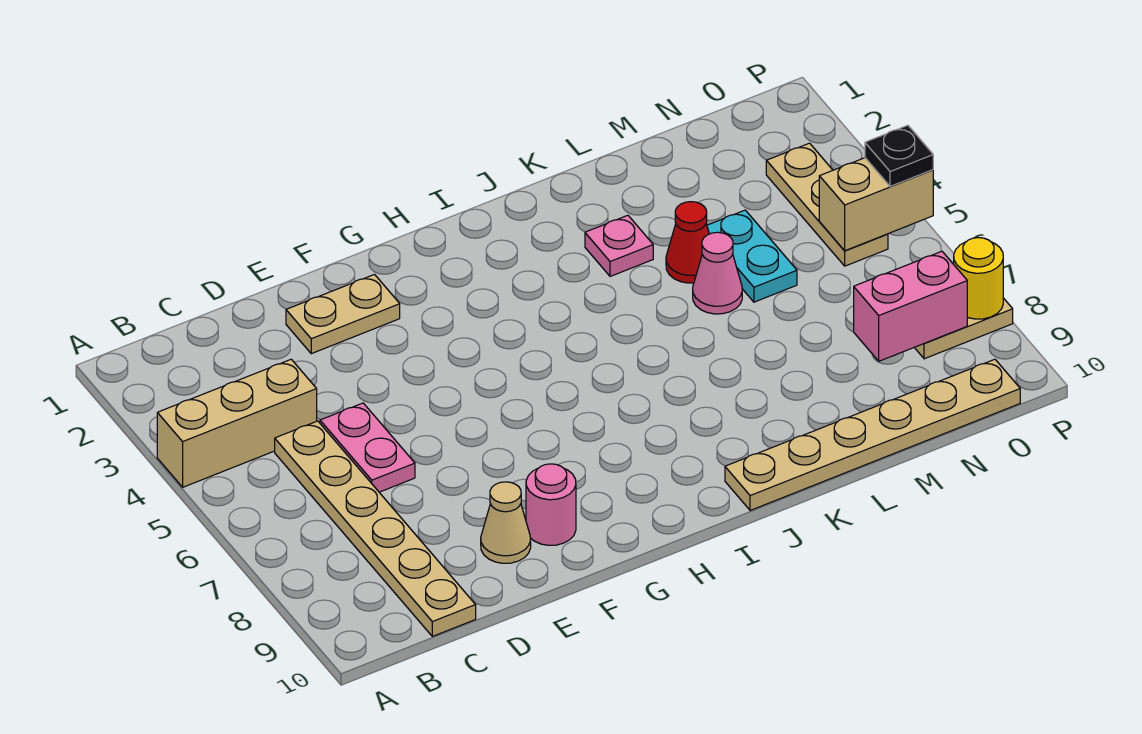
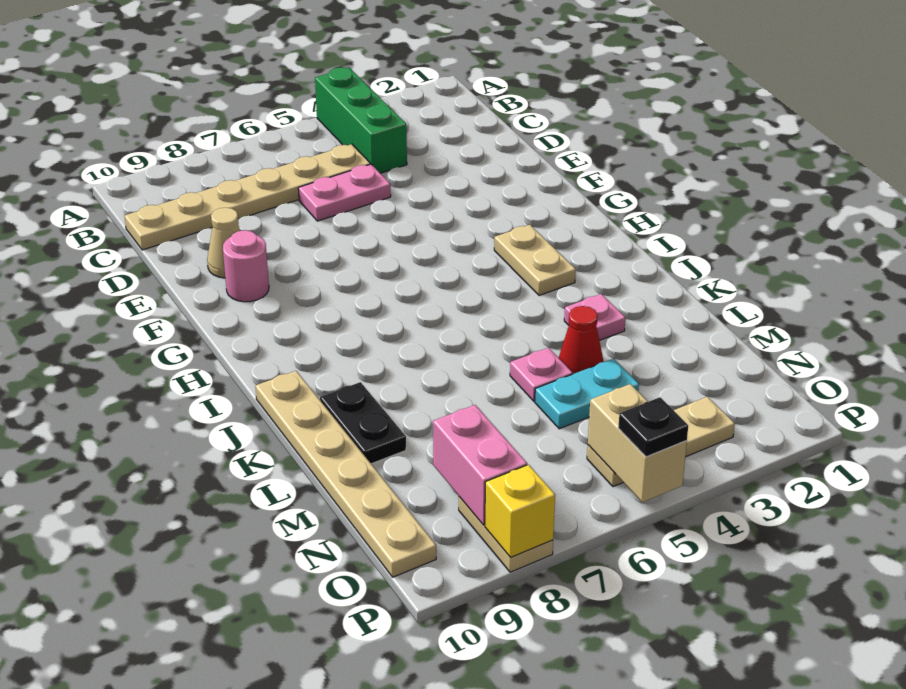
tan 1x3 brick [157,359,317,487] -> green 1x3 brick [315,67,407,173]
tan 1x2 plate [286,275,400,354] -> tan 1x2 plate moved to [494,225,576,296]
none -> black 1x2 plate [320,382,406,464]
pink 1x1 cone [693,232,742,314] -> pink 1x1 plate [510,348,573,401]
yellow 1x1 round brick [954,238,1003,319] -> yellow 1x1 brick [485,465,555,557]

